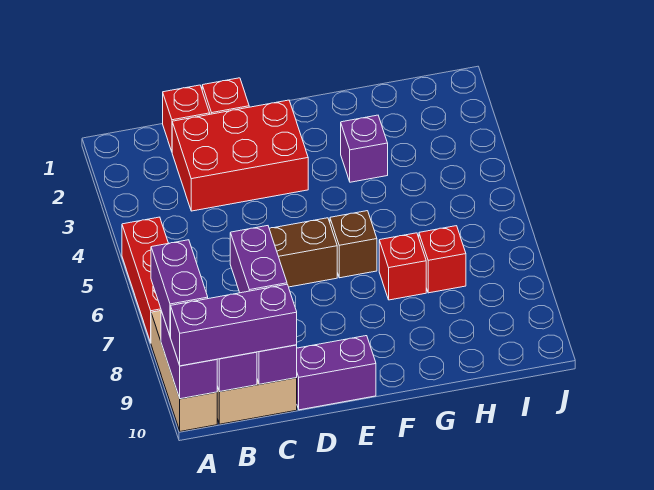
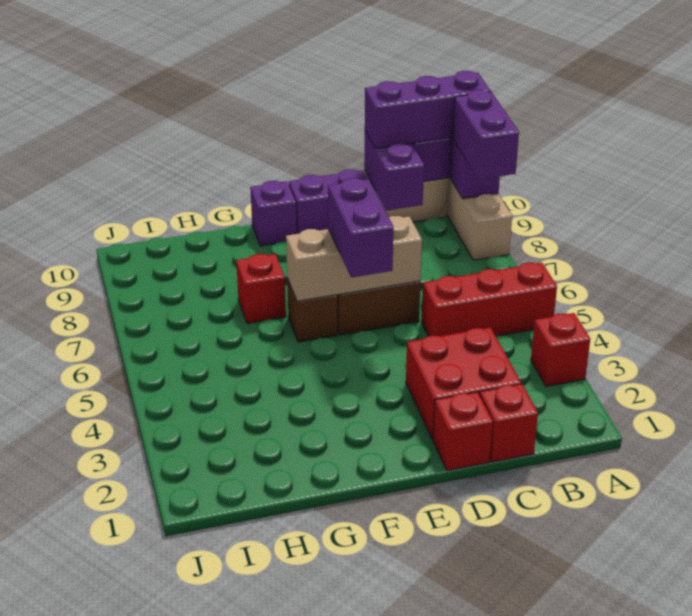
red 1x3 brick [122,217,168,342] -> red 1x3 brick turned to [422,263,557,336]
red 2x3 brick [172,100,308,211] -> red 2x2 brick [406,327,521,440]
purple 1x2 brick [230,226,287,293] -> purple 1x2 brick moved to [328,178,393,277]
none -> tan 1x3 brick [286,216,422,301]
purple 1x1 brick [341,115,388,182] -> purple 1x1 brick moved to [250,181,297,246]
red 1x1 brick [419,226,466,293] -> red 1x1 brick moved to [531,313,590,386]

